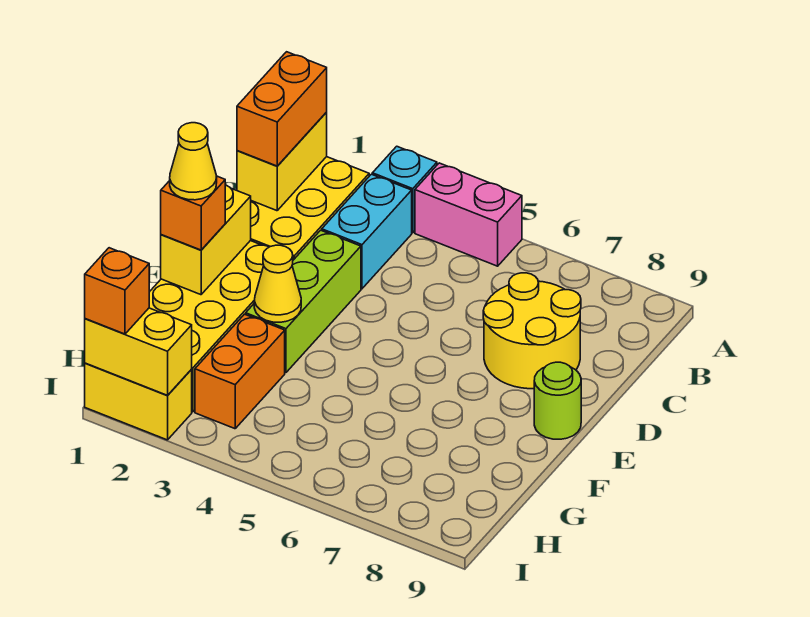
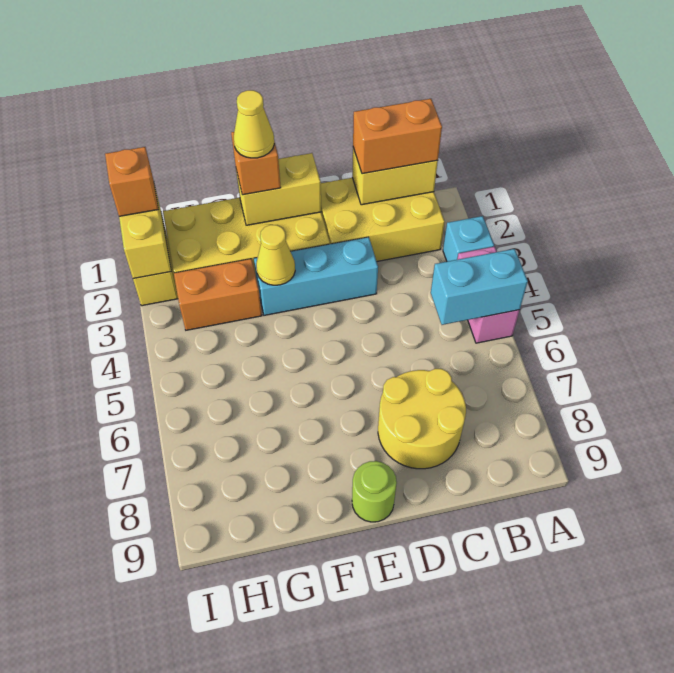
cyan 1x2 brick [322,174,412,289] -> cyan 1x2 brick moved to [431,249,528,325]
lime 1x3 brick [246,230,361,373] -> cyan 1x3 brick [254,237,378,315]

